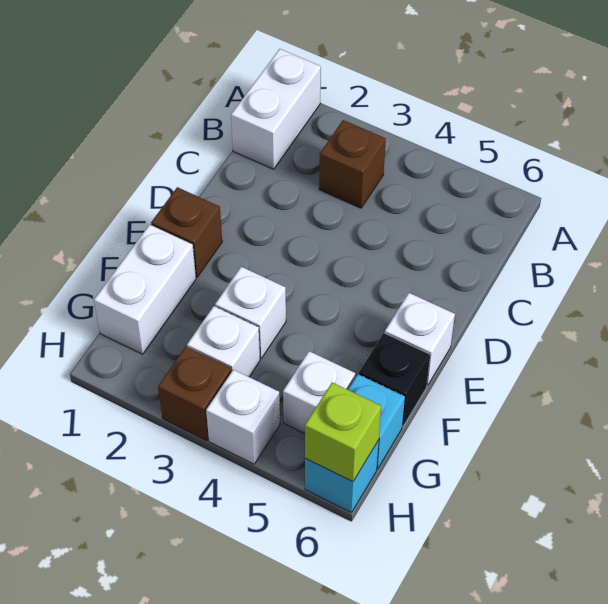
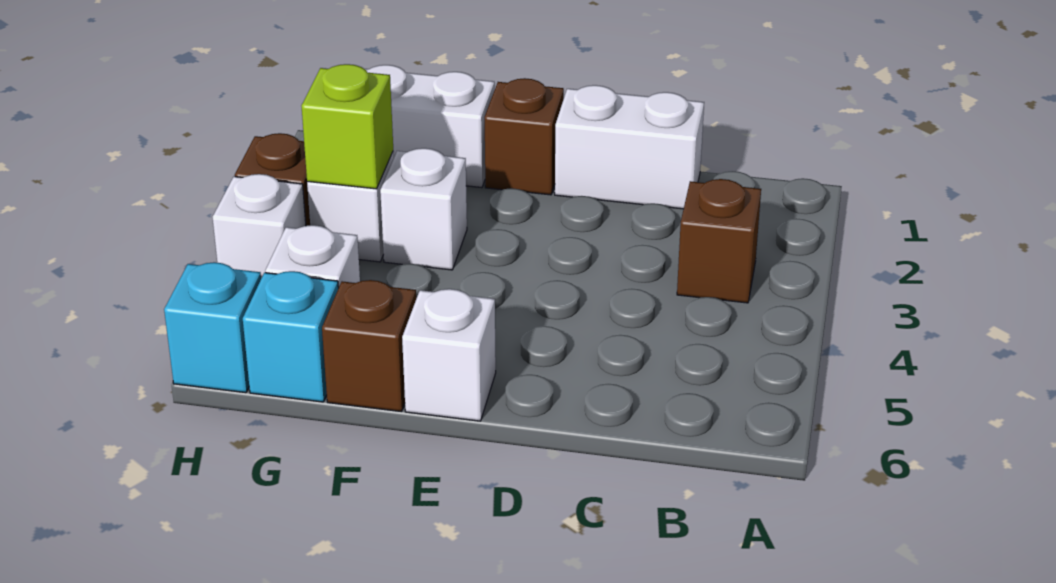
white 1x2 brick [231,49,321,169] -> white 1x2 brick moved to [555,85,704,209]
black 1x1 brick [359,333,430,427] -> brown 1x1 brick [322,280,416,412]
lime 1x1 brick [305,382,381,482] -> lime 1x1 brick moved to [302,64,393,189]

